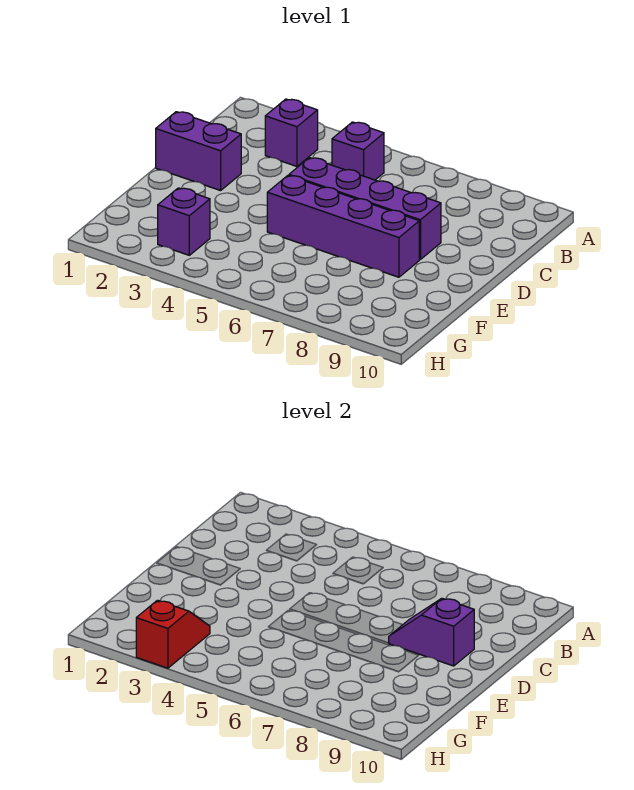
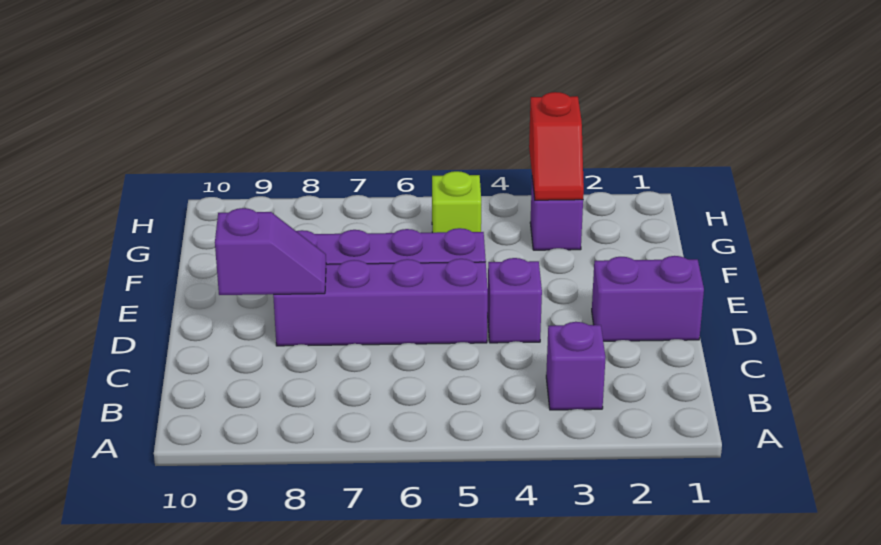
purple 1x1 brick [332,122,384,180] -> purple 1x1 brick moved to [487,258,542,343]
none -> lime 1x1 brick [432,171,481,233]

